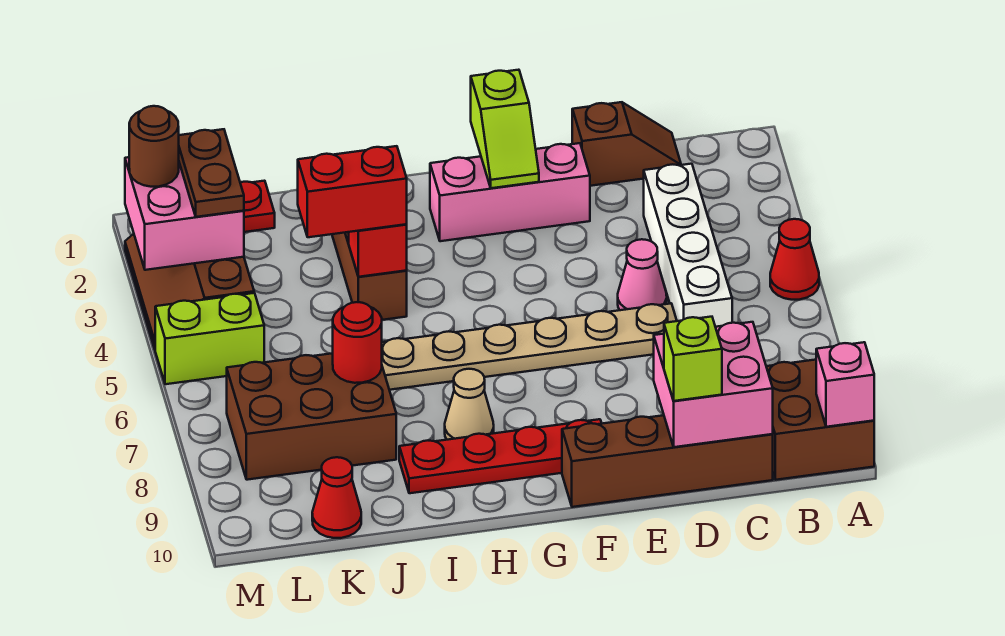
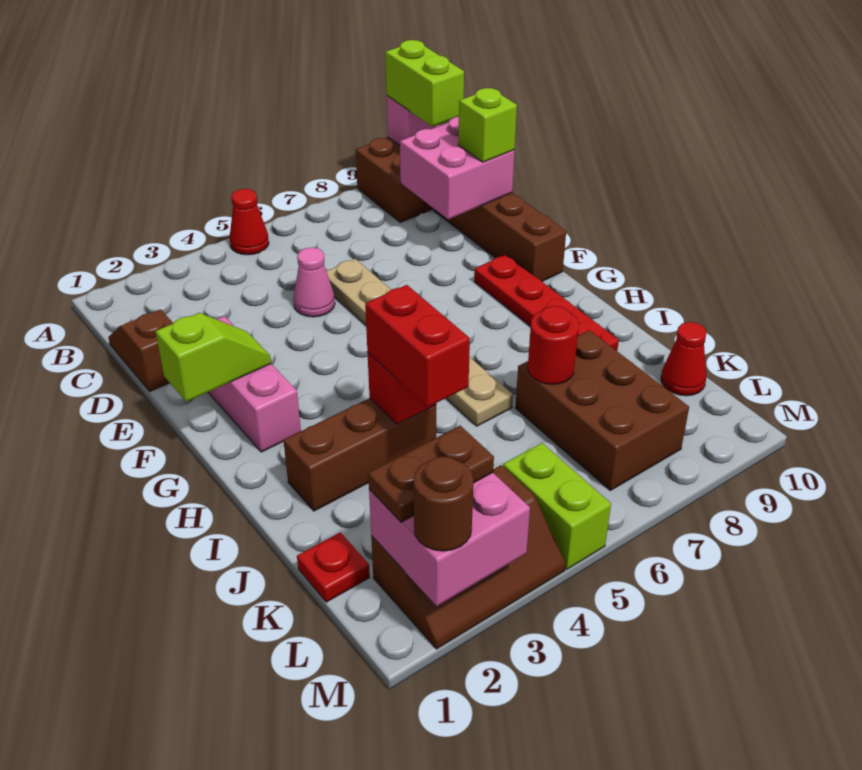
none -> lime 1x2 brick [385,40,464,127]
white 1x4 brick [644,164,732,327] -> none
tan 1x1 cone [445,369,494,440] -> none

